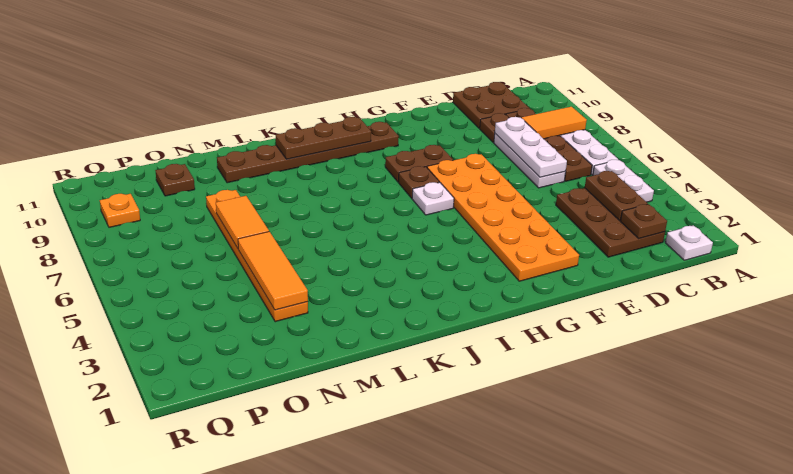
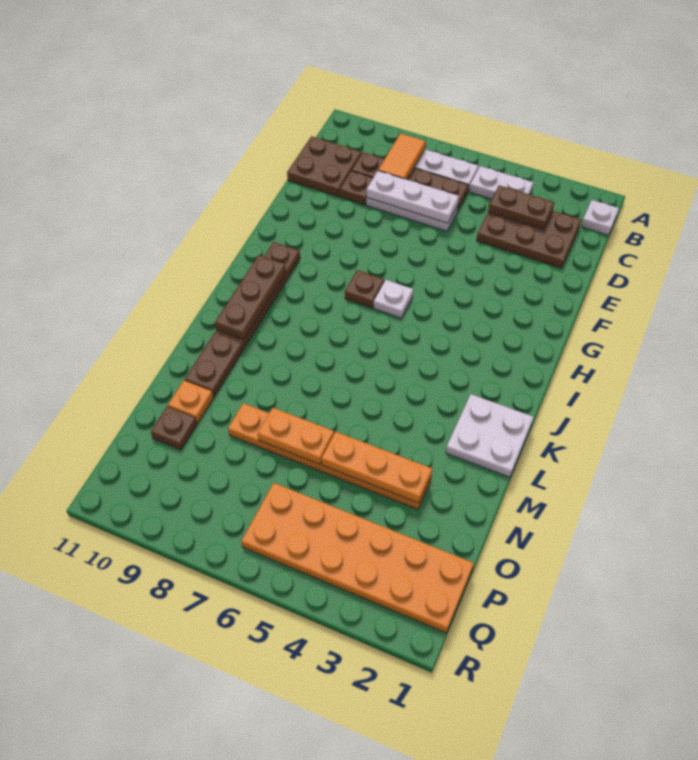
brown 1x1 plate [621,204,667,238] -> none
orange 2x6 plate [427,154,579,281] -> orange 2x6 plate moved to [241,483,474,633]
brown 1x2 plate [385,145,453,182] -> none
none -> white 2x2 plate [446,394,533,477]
orange 1x3 tile [238,232,308,310] -> orange 1x3 plate [321,432,432,503]
orange 1x2 tile [216,196,269,249] -> orange 1x2 plate [258,408,334,464]
orange 1x1 plate [100,194,140,227] -> orange 1x1 plate moved to [168,381,213,423]

